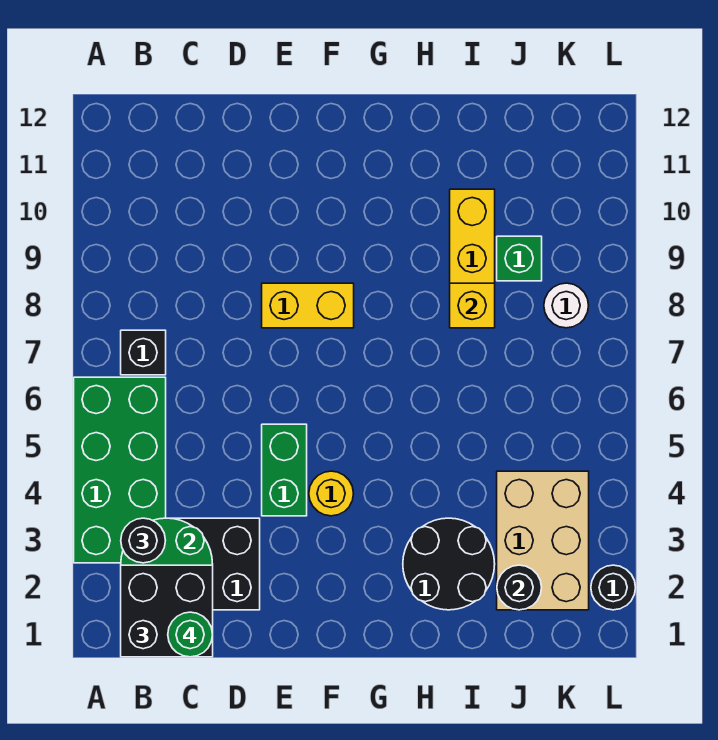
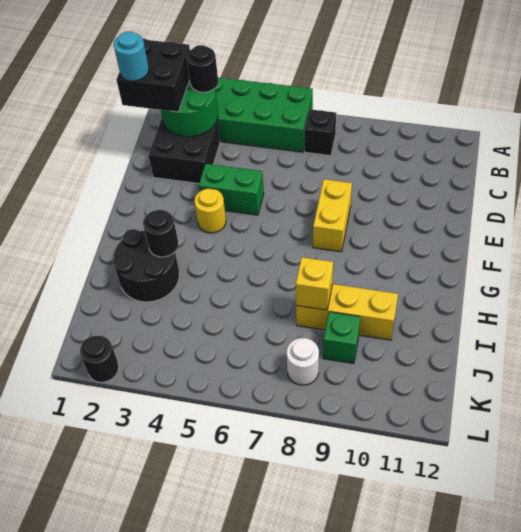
green 1x1 round brick [168,612,213,657] -> cyan 1x1 round brick [114,31,149,81]
tan 2x3 brick [497,471,589,610] -> none
black 1x1 round brick [497,565,542,610] -> black 1x1 round brick moved to [143,210,178,257]

